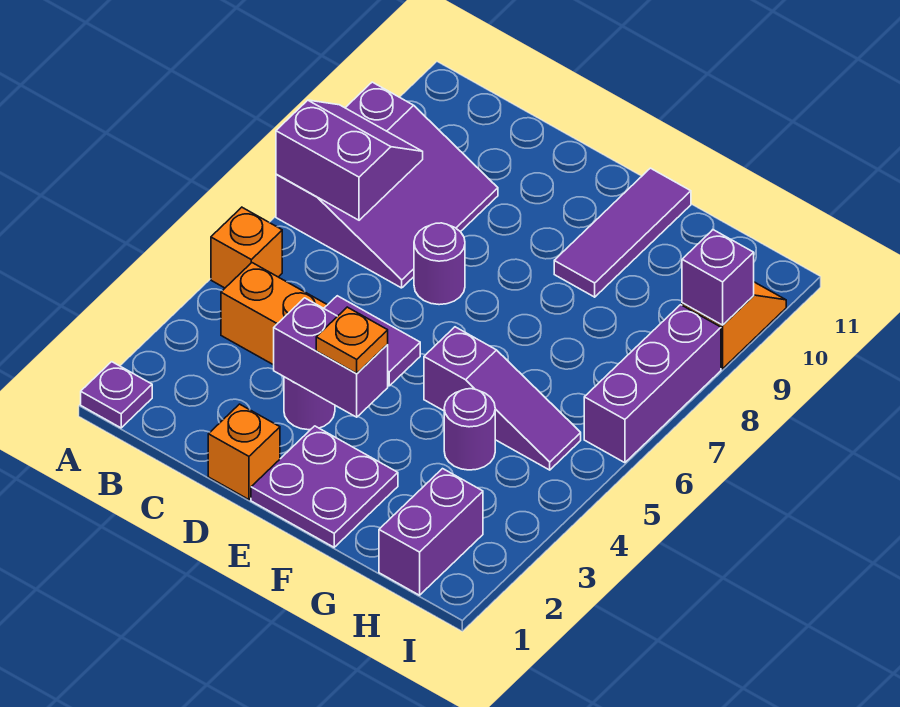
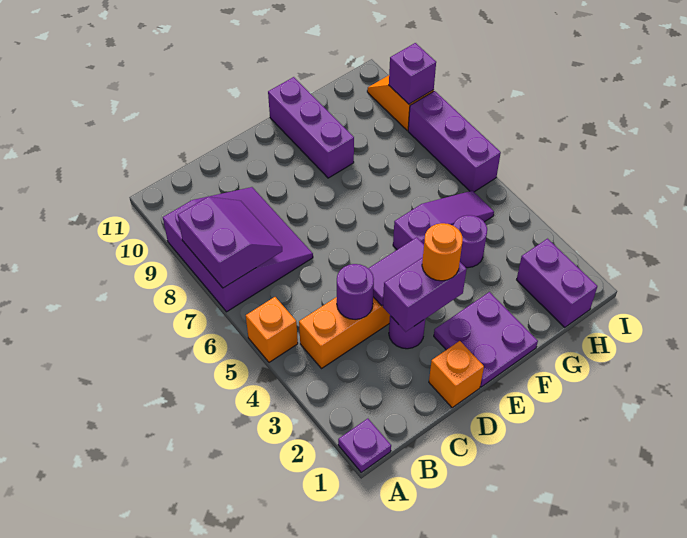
purple 2x2 slope [276,100,423,220] -> purple 2x2 slope turned to [178,197,282,288]
purple 1x1 round brick [414,223,465,305] -> purple 1x1 round brick moved to [337,264,374,320]
orange 1x1 plate [316,307,388,373] -> orange 1x1 round brick [422,223,463,281]
purple 1x3 tile [554,168,691,297] -> purple 1x3 brick [268,77,354,178]

